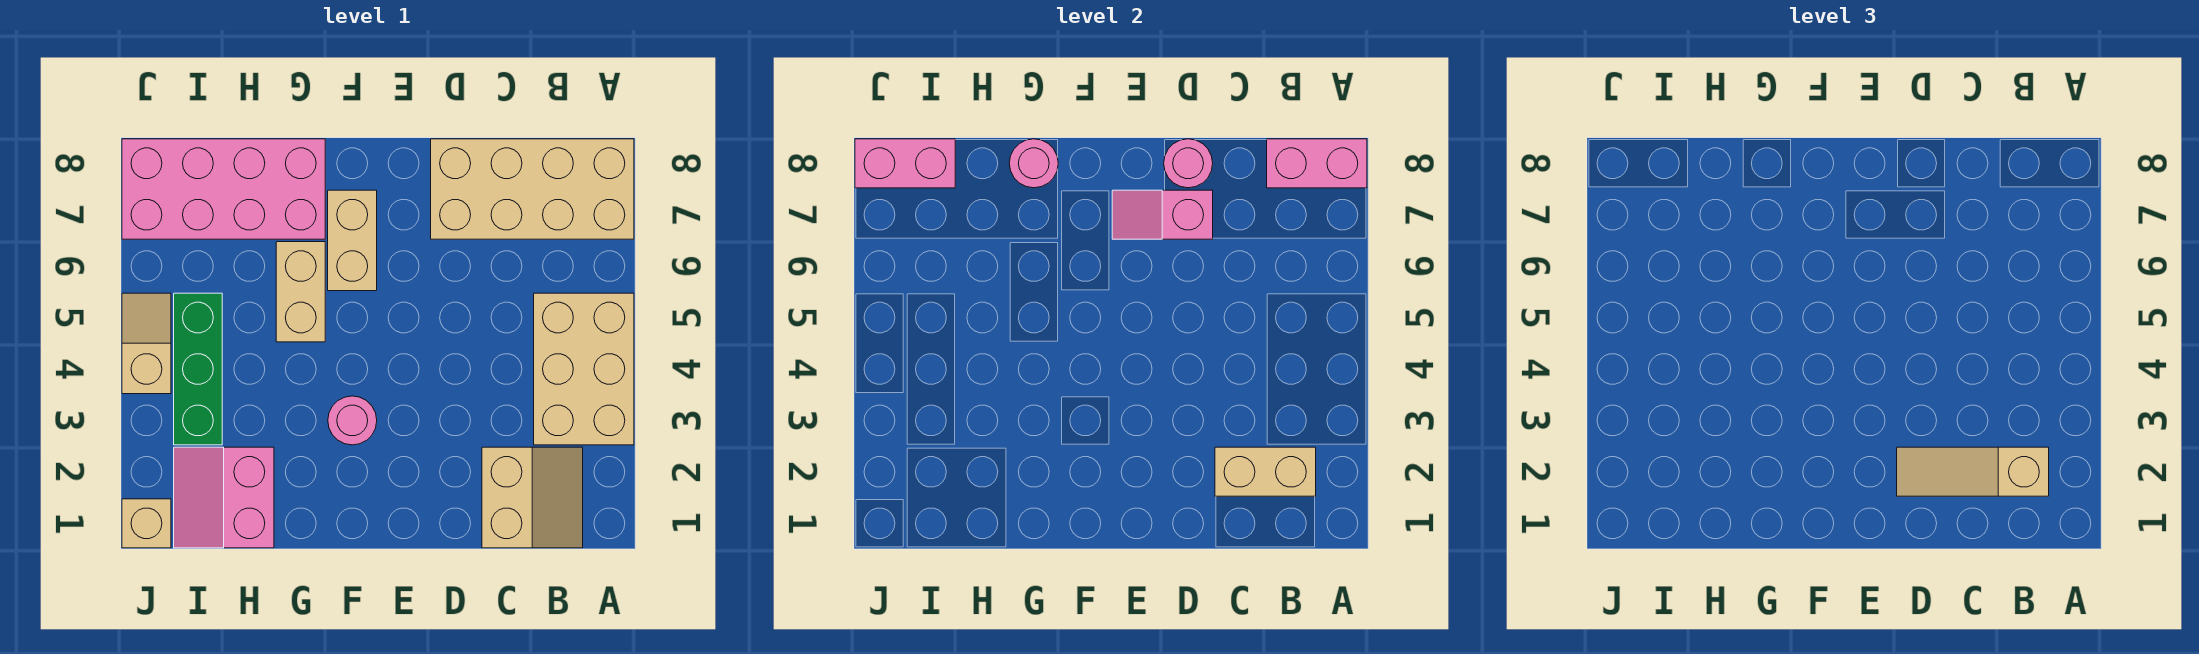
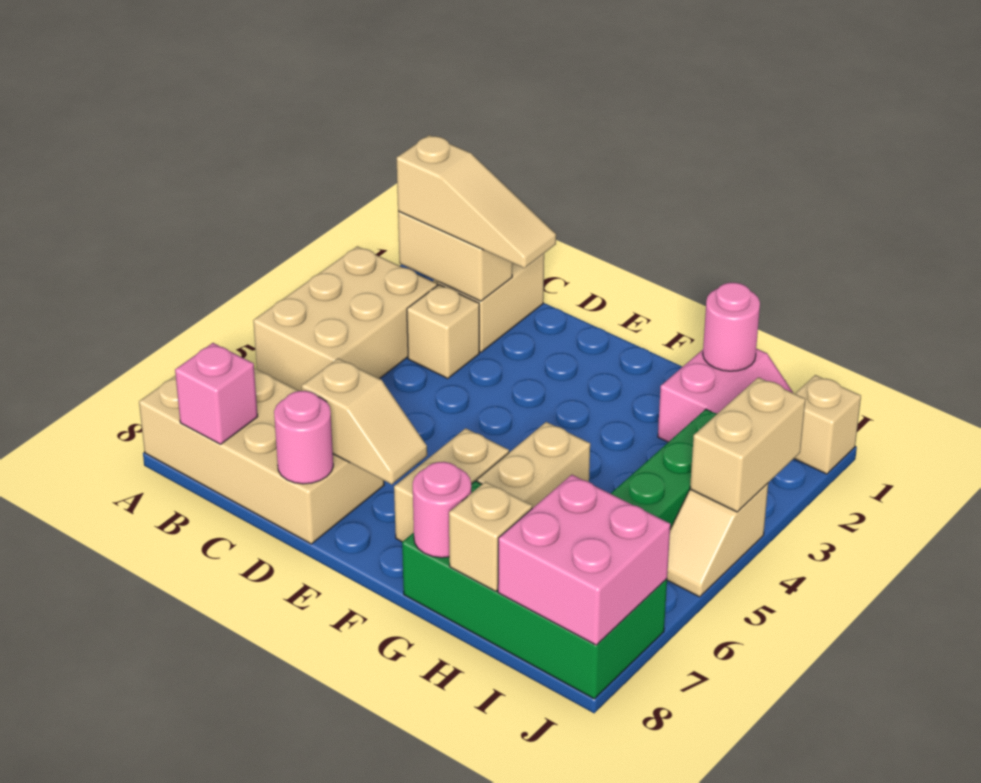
pink 1x2 brick [1267,139,1367,188] -> pink 1x1 brick [175,343,258,444]
none -> tan 1x1 brick [407,285,479,379]
pink 1x2 slope [1112,190,1213,239] -> tan 1x2 slope [302,358,427,484]
pink 1x1 round brick [328,396,377,445] -> pink 1x1 round brick moved to [703,283,760,371]
pink 2x4 brick [122,139,325,239] -> green 2x4 brick [402,481,667,699]
none -> tan 1x1 brick [449,482,532,591]
pink 1x2 brick [855,139,955,188] -> pink 2x2 brick [498,475,670,645]
none -> tan 1x2 brick [690,377,806,512]

